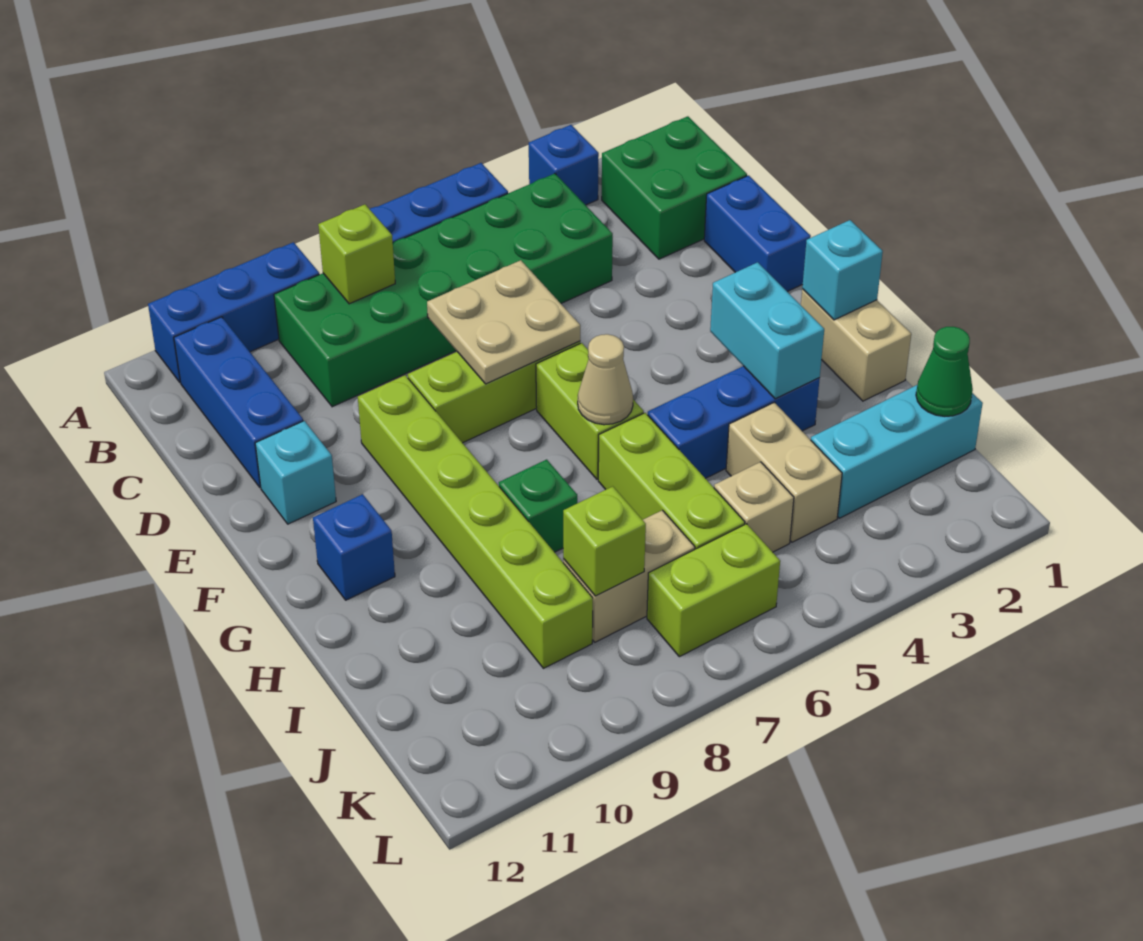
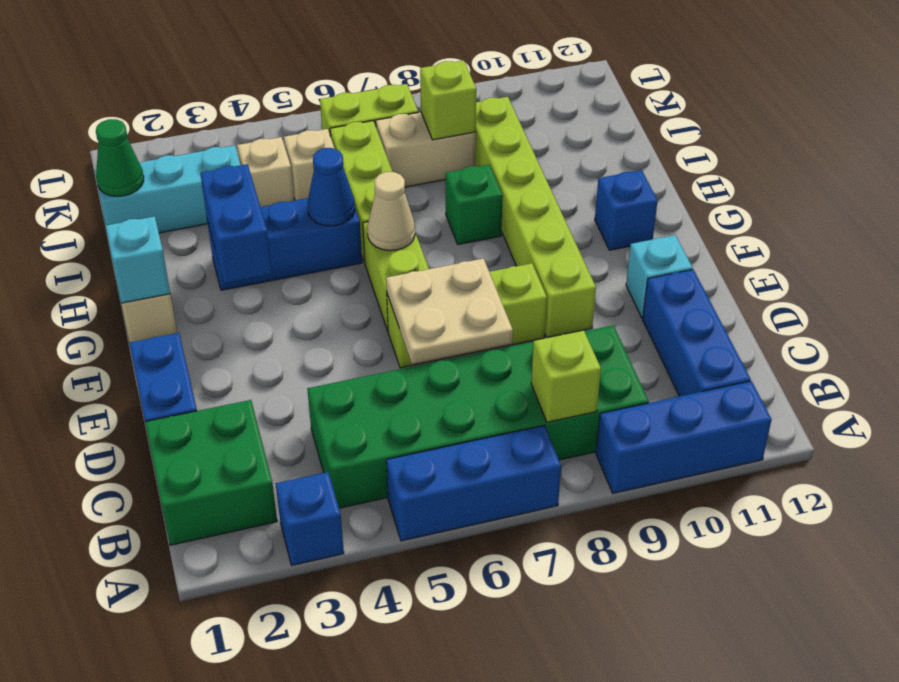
cyan 1x2 brick [710,262,824,399] -> blue 1x2 brick [200,164,272,283]
none -> blue 1x1 cone [308,148,355,226]
tan 1x2 brick [726,402,842,542] -> tan 1x1 brick [237,137,294,207]

